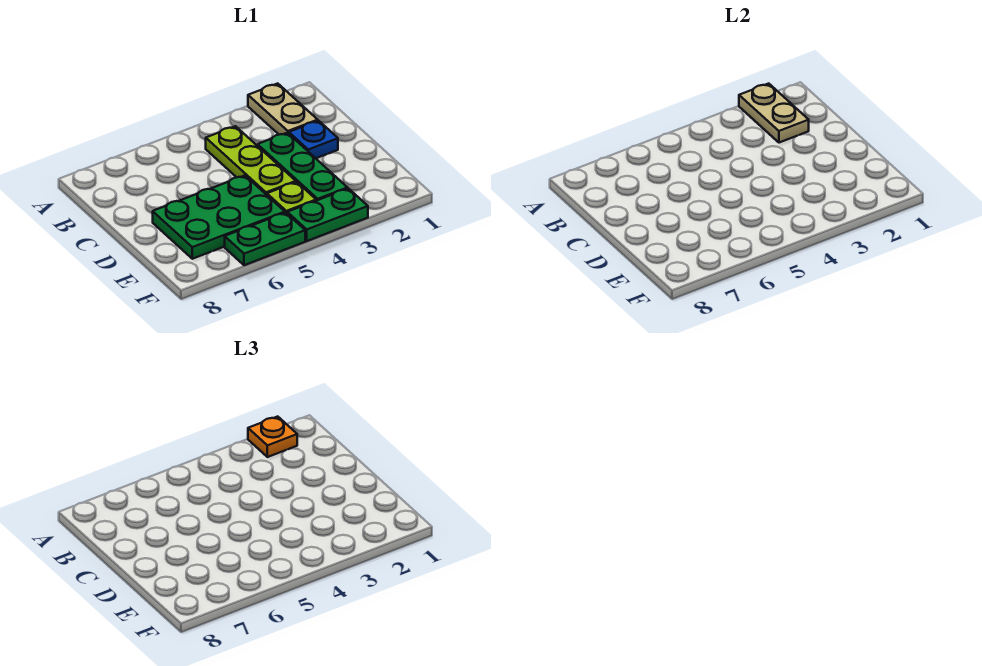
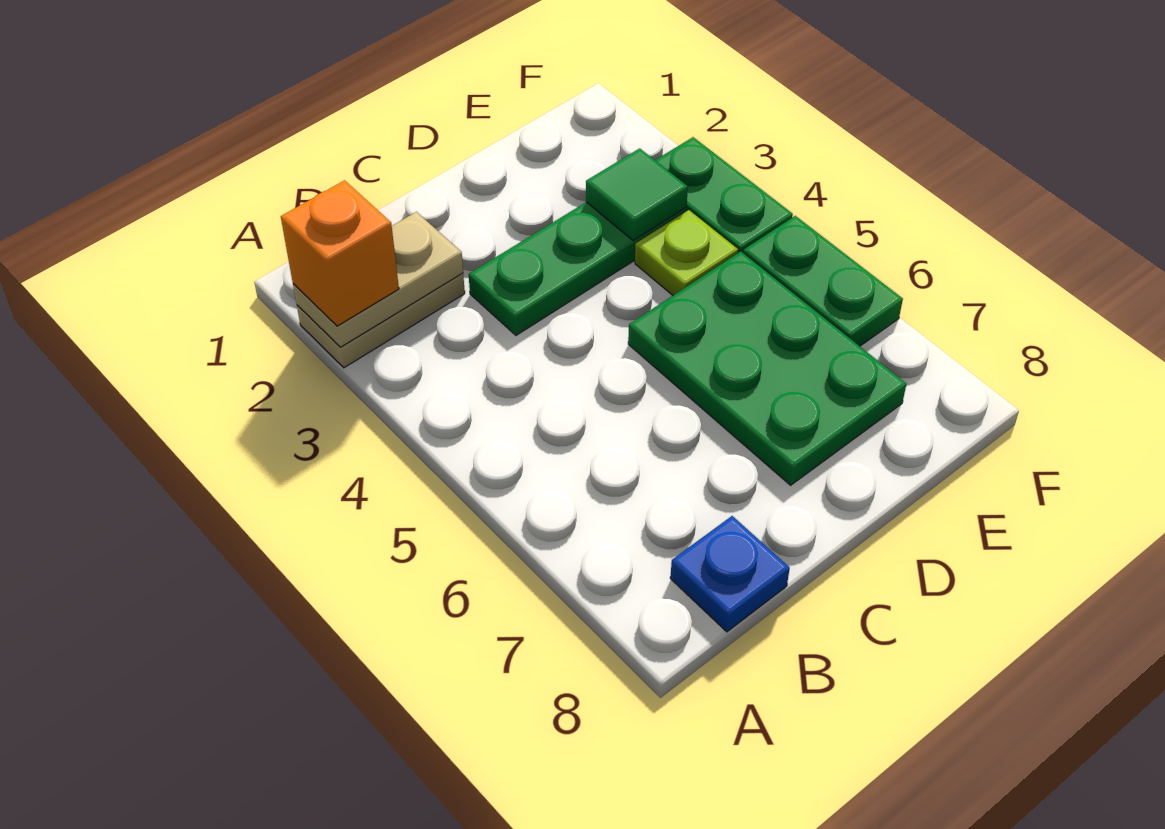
orange 1x1 plate [248,417,297,457] -> orange 1x1 brick [281,180,399,326]
lime 1x3 plate [206,126,296,195] -> none
blue 1x1 plate [289,121,338,158] -> blue 1x1 plate moved to [670,516,790,632]
none -> green 1x1 tile [586,148,688,241]

